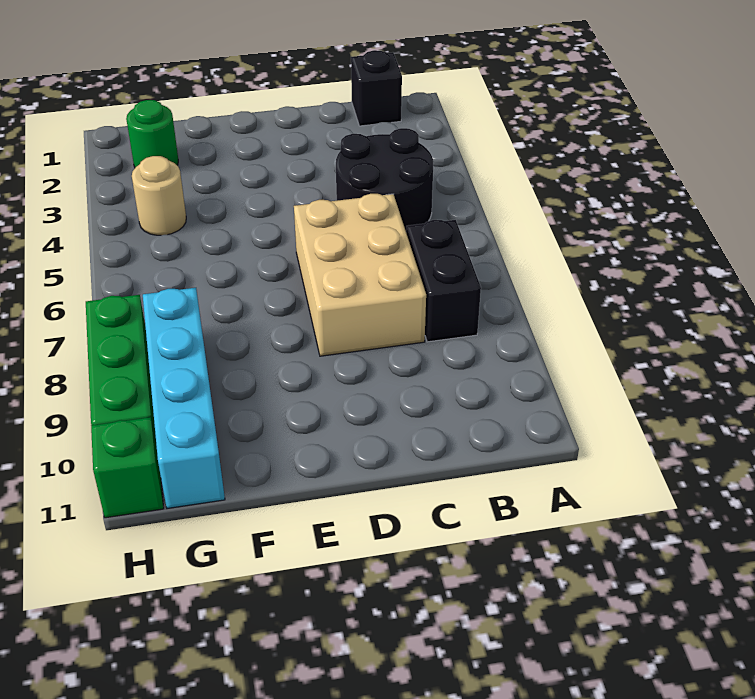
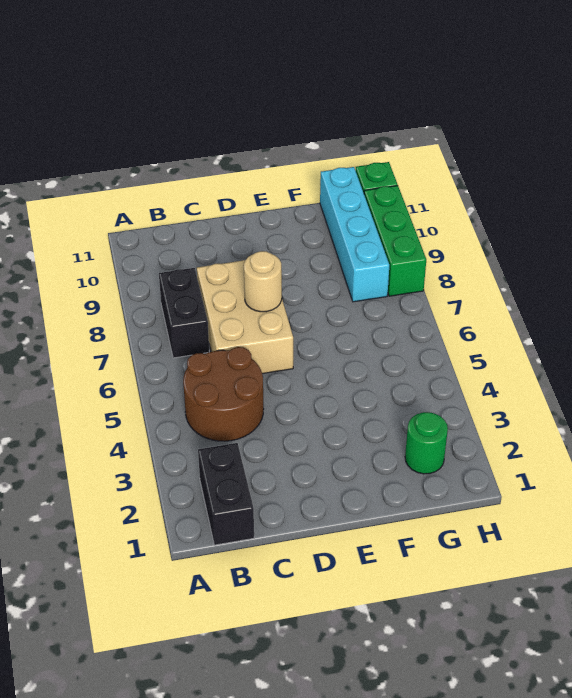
black 1x1 brick [351,50,402,126] -> black 1x2 brick [198,443,254,545]
black 2x2 round brick [336,128,433,231] -> brown 2x2 round brick [183,347,264,441]
tan 1x1 round brick [132,156,186,235] -> tan 1x1 round brick moved to [244,251,282,312]

